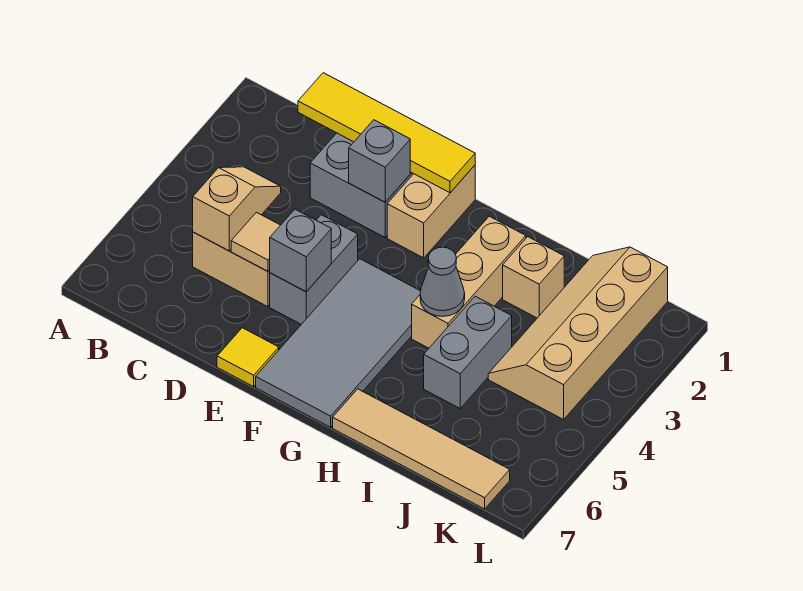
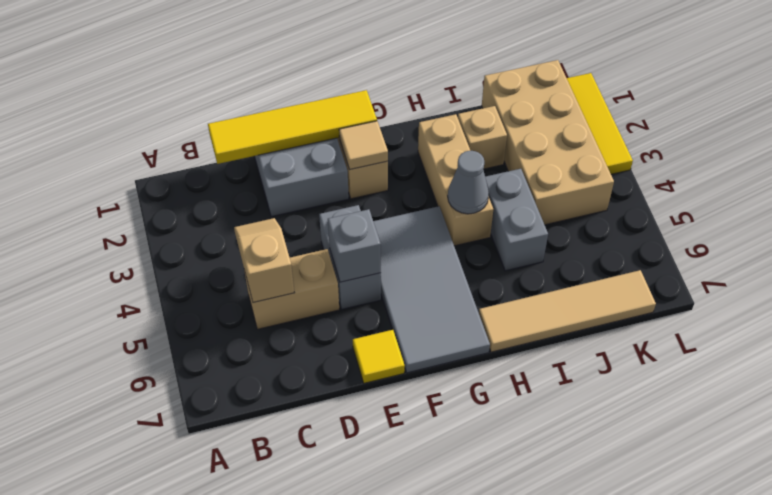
tan 1x1 tile [231,212,280,271] -> tan 1x1 tile moved to [339,121,388,170]
grey 1x1 brick [349,120,410,202] -> none
tan 2x4 slope [488,247,668,420] -> tan 2x4 brick [482,60,614,225]
none -> yellow 1x3 tile [567,73,633,174]

